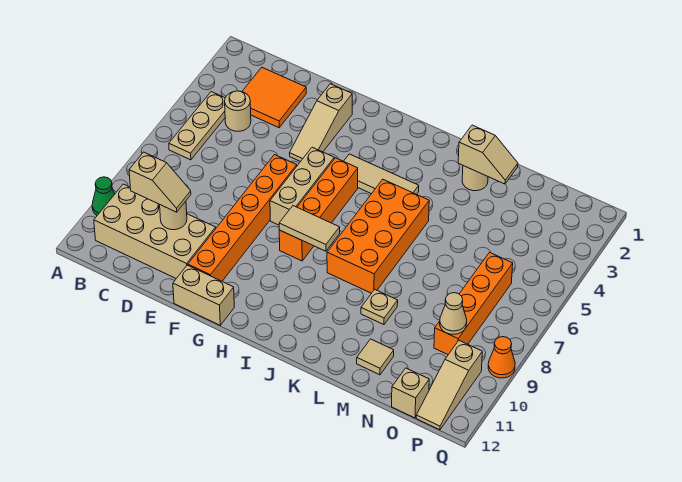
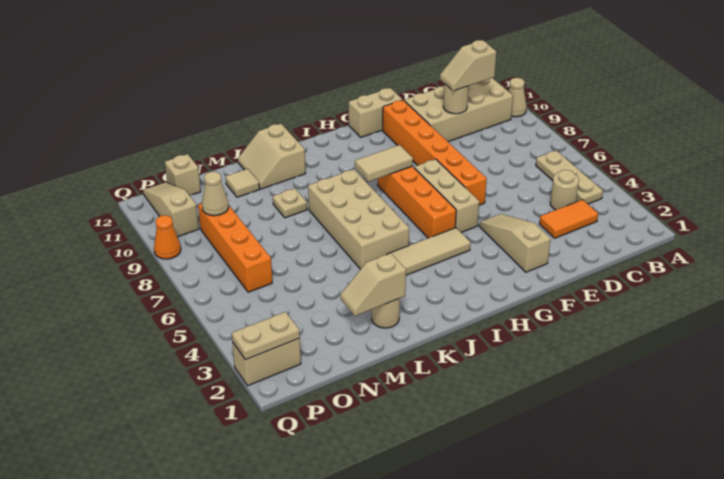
green 1x1 cone [92,177,115,215] -> tan 1x1 cone [508,78,527,117]
orange 2x2 tile [242,68,306,128] -> orange 1x2 tile [539,200,598,238]
orange 2x4 brick [327,179,429,293] -> tan 2x4 brick [308,169,409,269]
none -> tan 2x2 slope [238,124,305,189]
none -> tan 1x2 brick [232,338,301,386]
none -> tan 1x2 plate [232,312,300,360]

